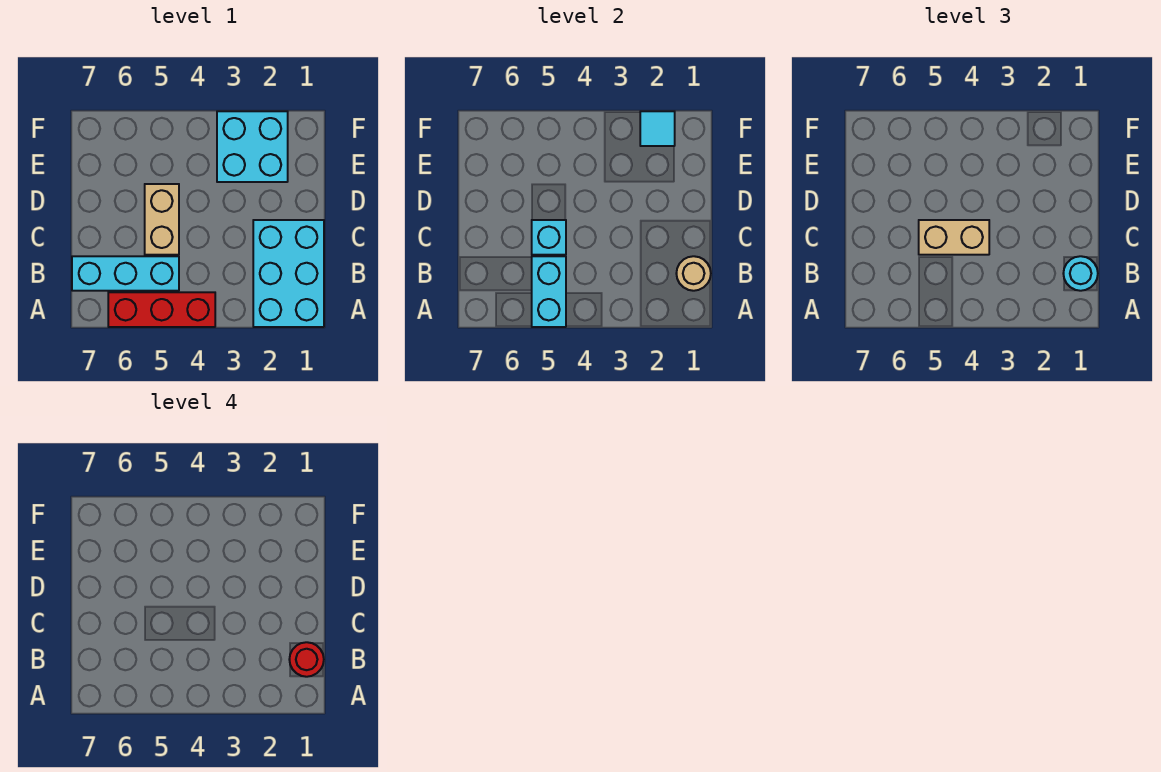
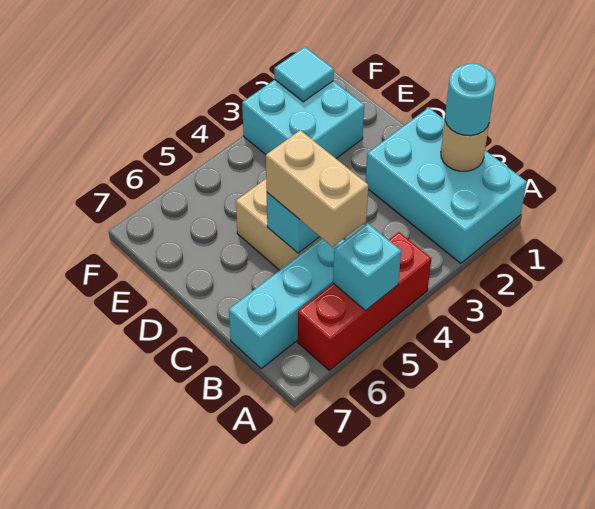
cyan 1x2 brick [532,256,566,327] -> cyan 1x1 brick [333,223,401,311]
red 1x1 round brick [289,642,324,677] -> none
tan 1x2 brick [919,220,989,255] -> tan 1x2 brick turned to [266,130,368,247]

